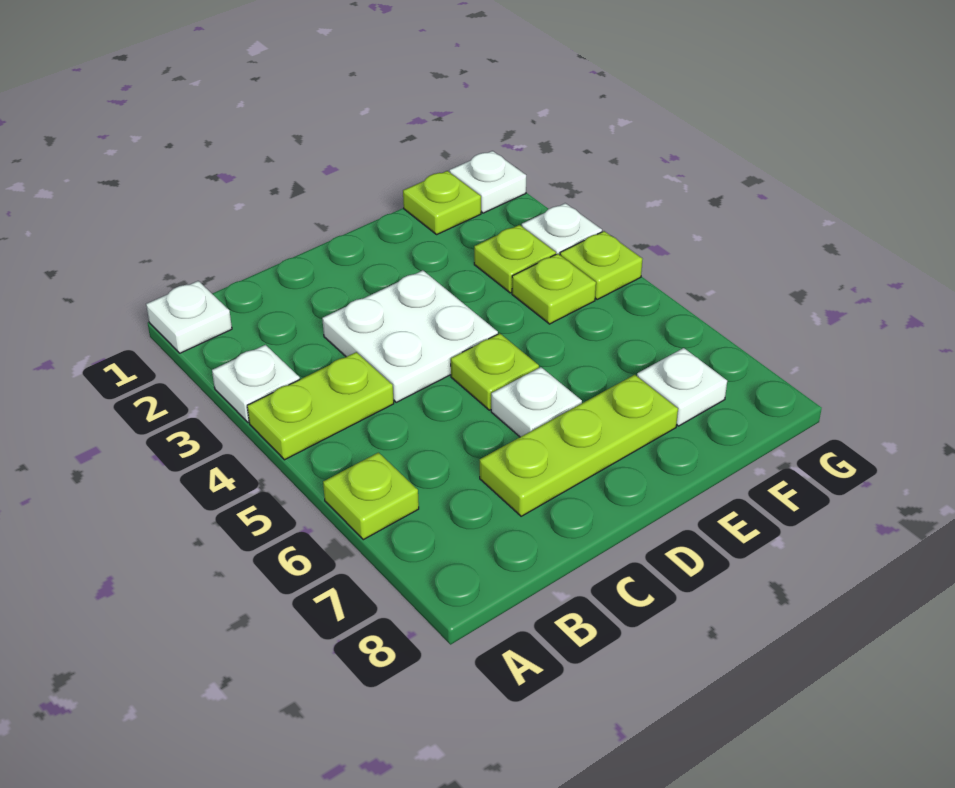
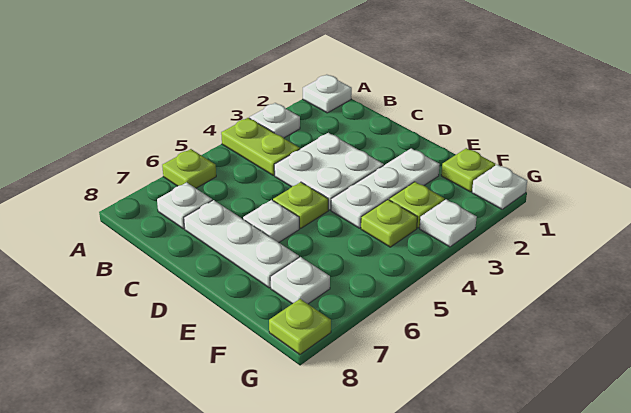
none -> white 1x1 plate [157,182,212,229]
lime 1x3 plate [480,375,678,516] -> white 1x3 plate [184,200,299,288]
none -> white 1x3 plate [331,148,440,228]
lime 1x1 plate [560,231,642,299] -> lime 1x1 plate moved to [269,299,331,355]

